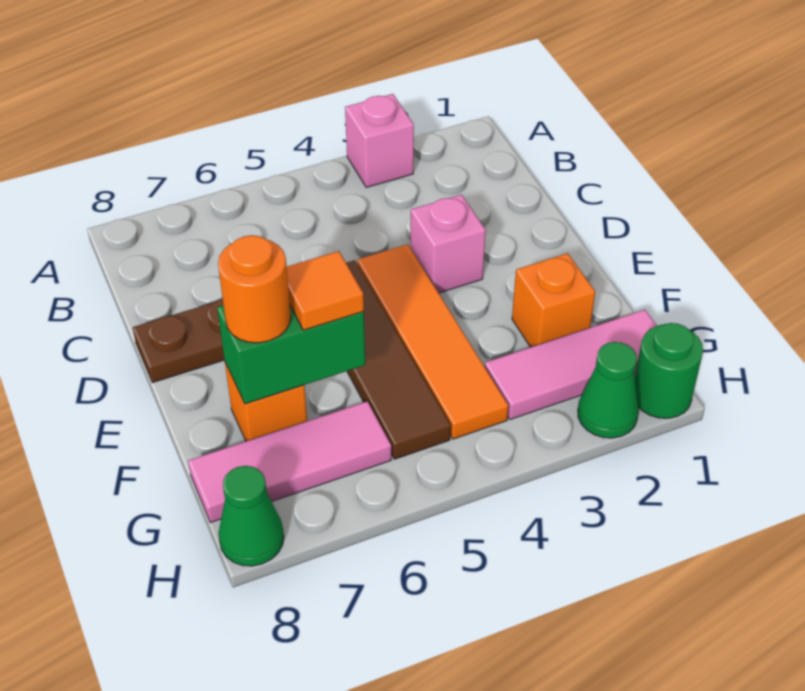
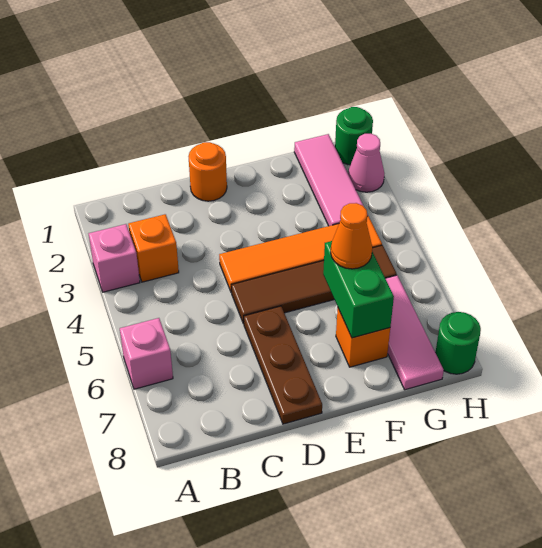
pink 1x1 brick [411,195,486,293] -> pink 1x1 brick moved to [120,318,173,389]
orange 1x1 brick [512,253,595,347] -> orange 1x1 brick moved to [128,214,179,282]
orange 1x1 tile [287,251,364,330] -> orange 1x1 cone [331,203,372,269]
orange 1x1 round brick [218,235,291,343] -> orange 1x1 round brick moved to [188,142,227,201]
green 1x1 cone [578,342,639,438] -> pink 1x1 cone [348,134,384,192]
green 1x1 cone [218,466,284,566] -> green 1x1 round brick [435,312,481,374]

